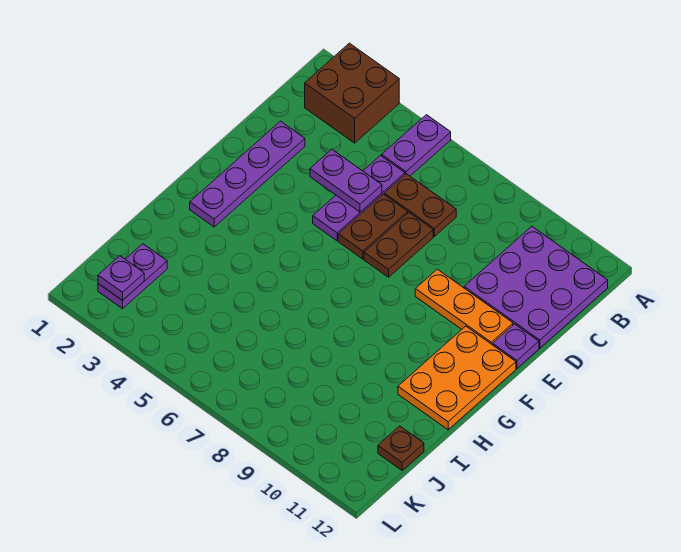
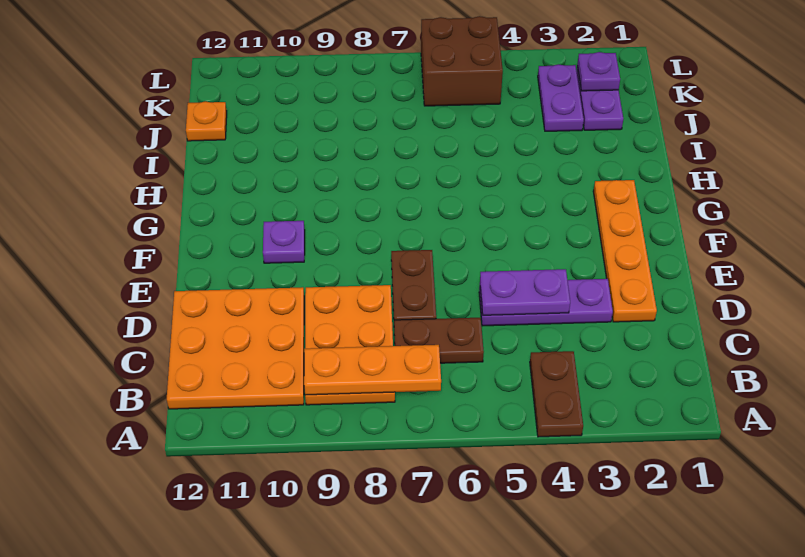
brown 2x2 brick [305,43,399,143] -> brown 2x2 brick moved to [421,16,503,106]
purple 1x2 plate [382,115,451,176] -> purple 1x2 plate moved to [538,64,584,131]
purple 3x3 plate [464,226,608,348] -> orange 3x3 plate [167,287,304,409]
purple 1x3 plate [313,156,405,241] -> purple 1x3 plate turned to [479,279,613,326]
purple 1x4 plate [190,121,305,227] -> orange 1x4 plate [593,180,657,322]
brown 1x2 plate [338,194,408,259] -> brown 1x2 plate moved to [530,351,583,437]
orange 1x3 plate [415,269,513,345] -> orange 1x3 plate moved to [304,345,441,395]
purple 1x1 plate [493,324,539,368] -> purple 1x1 plate moved to [263,221,305,263]
orange 2x3 plate [398,326,516,430] -> orange 2x3 plate moved to [305,285,395,405]
brown 1x1 plate [378,426,424,470] -> orange 1x1 plate [186,101,227,141]

